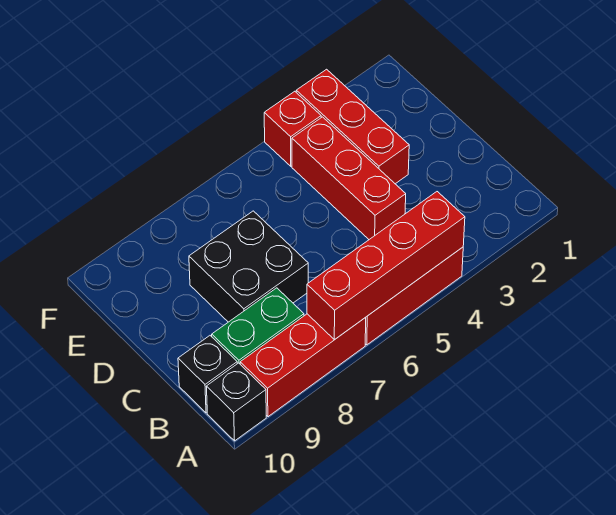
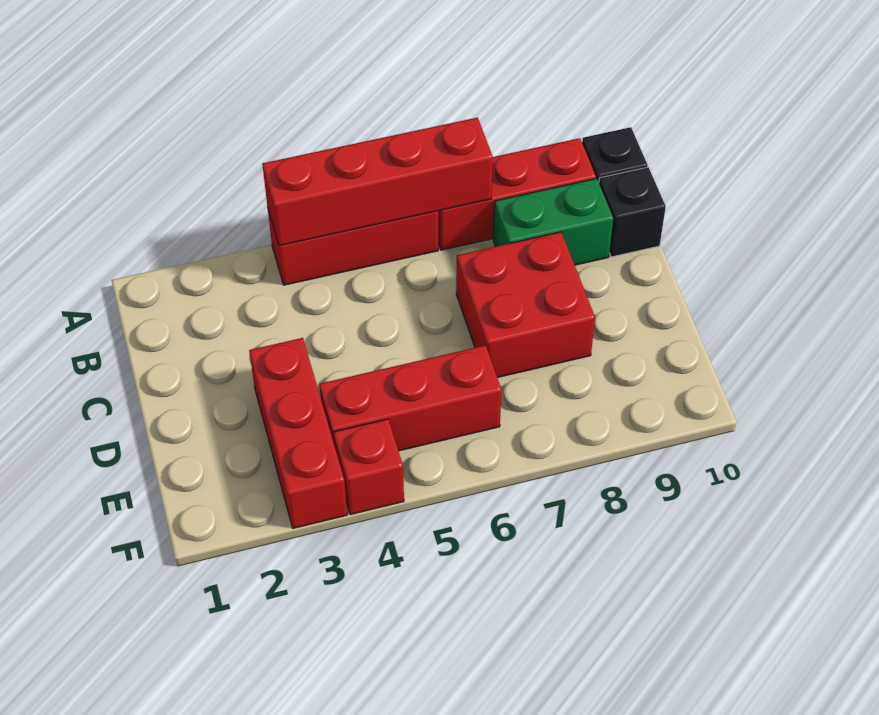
red 1x3 brick [292,117,406,239] -> red 1x3 brick turned to [319,345,502,451]
black 2x2 brick [189,211,308,322] -> red 2x2 brick [456,232,595,378]

